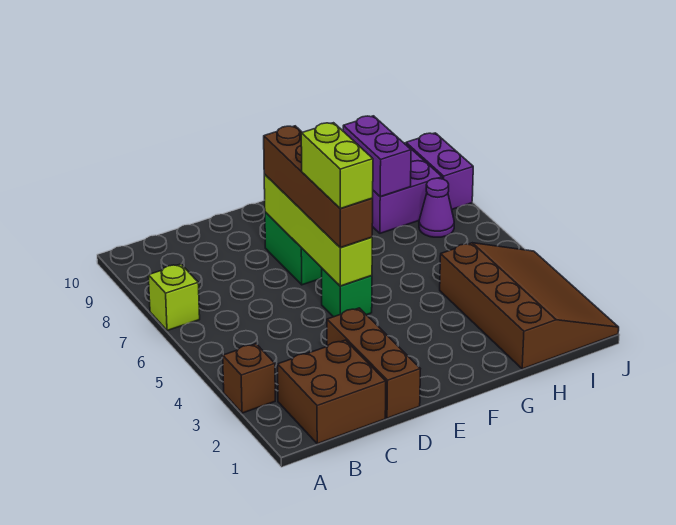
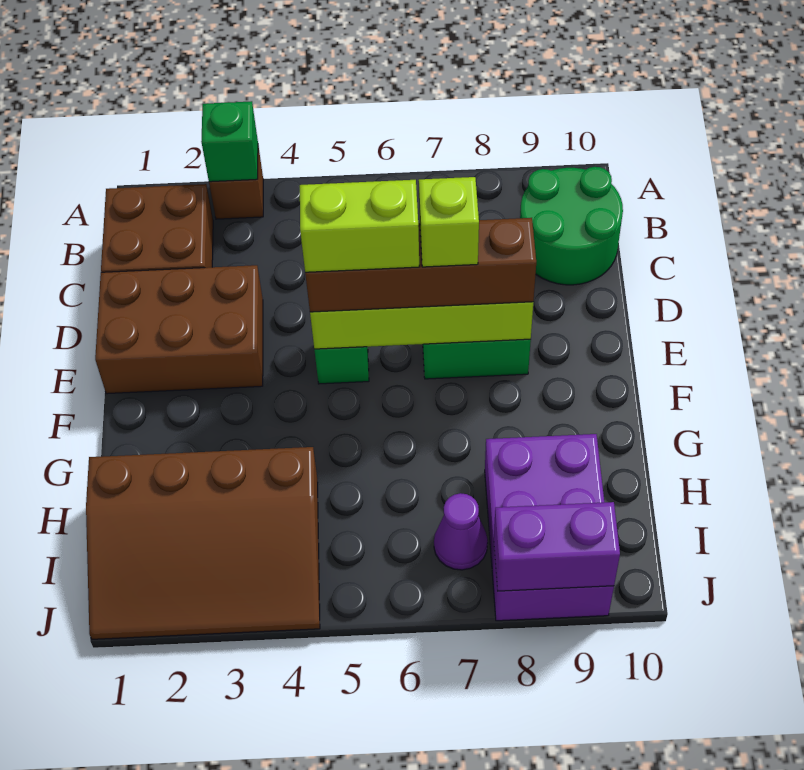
none -> green 1x1 brick [201,101,258,182]
lime 1x1 brick [148,264,200,331] -> lime 1x1 brick moved to [419,177,479,267]
none -> green 2x2 round brick [520,167,623,285]
brown 1x3 brick [327,308,420,418] -> brown 2x3 brick [95,265,263,394]
purple 1x2 brick [343,116,411,197] -> purple 1x2 brick moved to [494,502,620,591]

